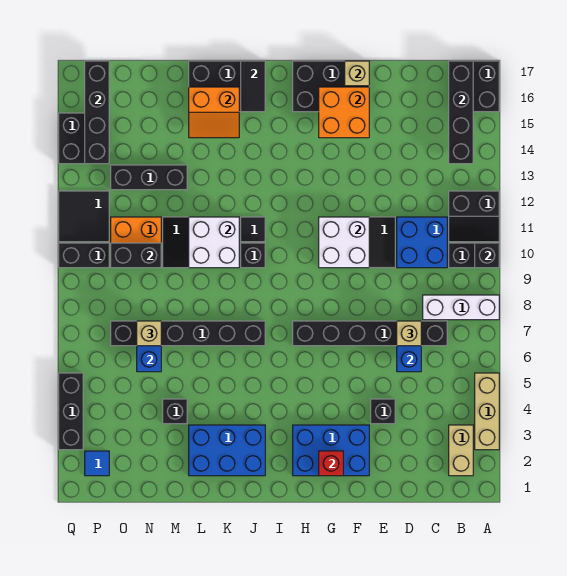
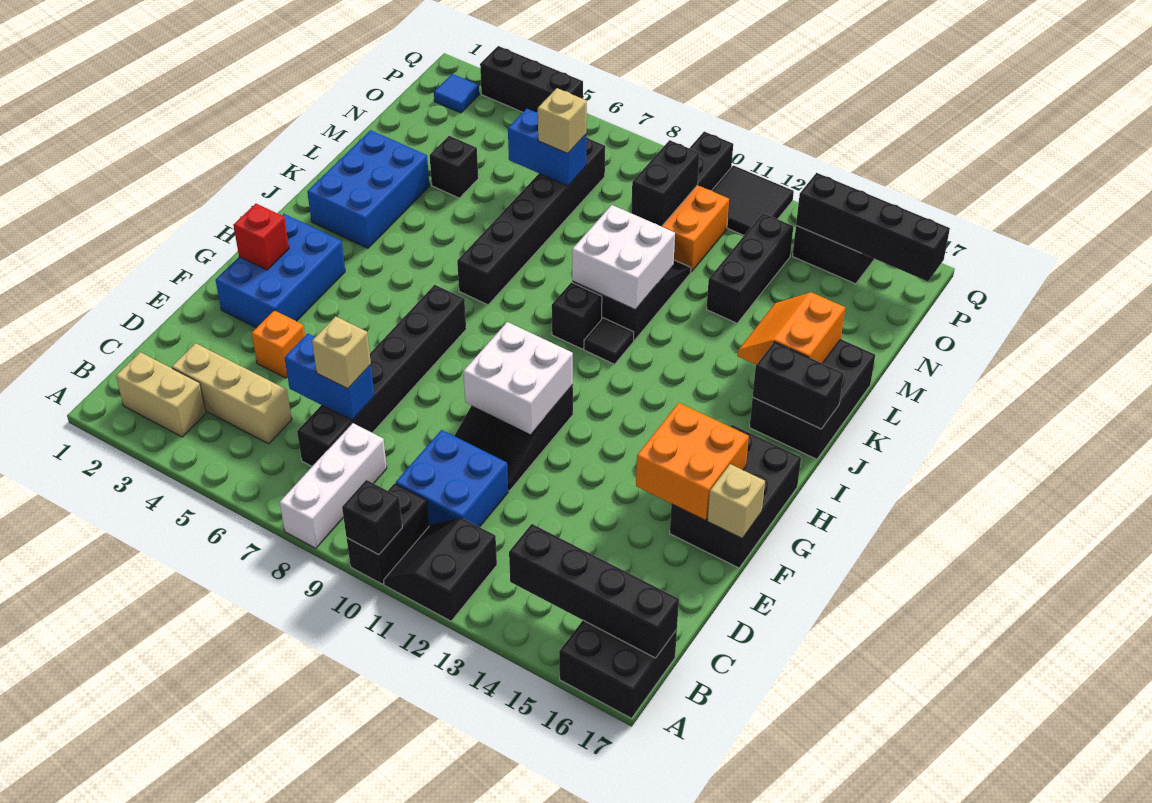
tan 1x3 brick [475,373,499,450] -> tan 1x3 brick moved to [172,343,292,444]
black 1x1 brick [371,399,395,424] -> orange 1x1 brick [252,310,305,378]
black 1x2 tile [241,61,265,112] -> black 1x2 brick [753,342,844,429]

